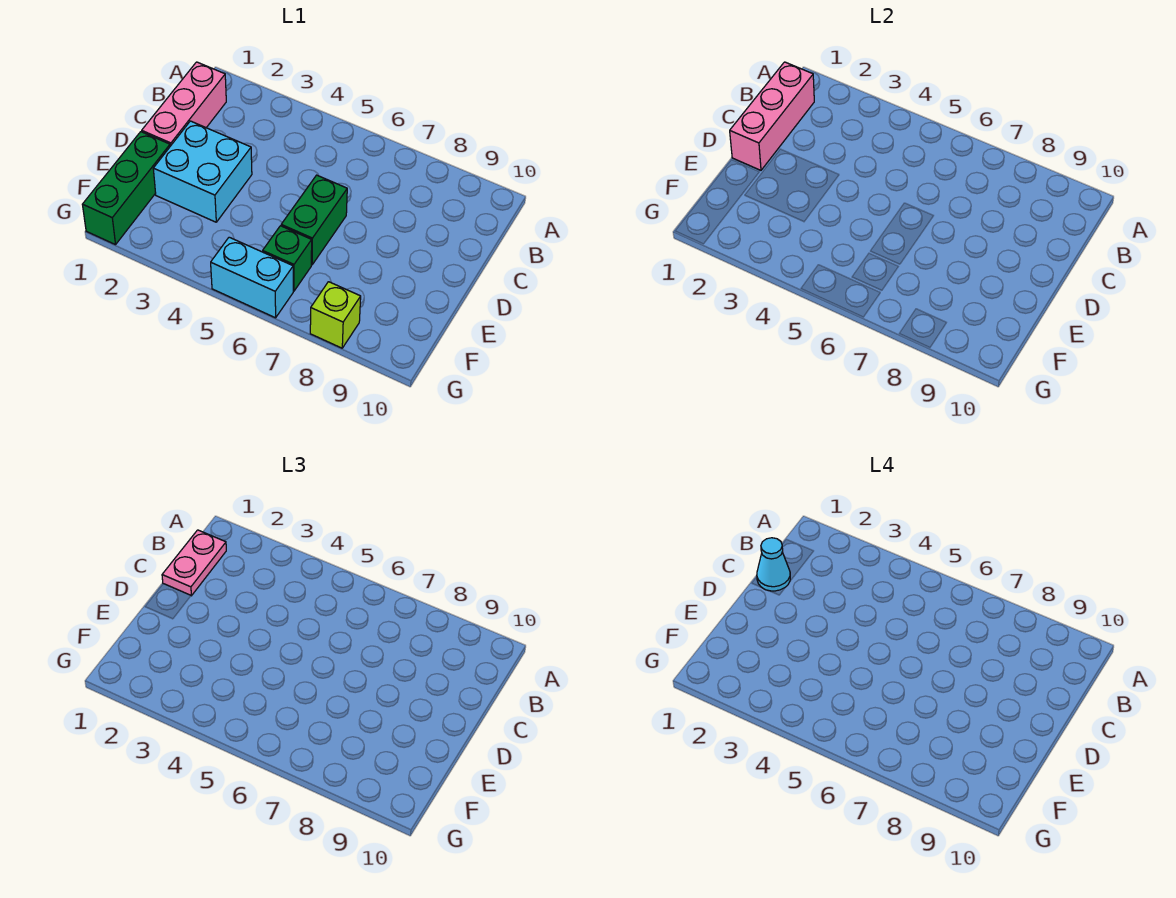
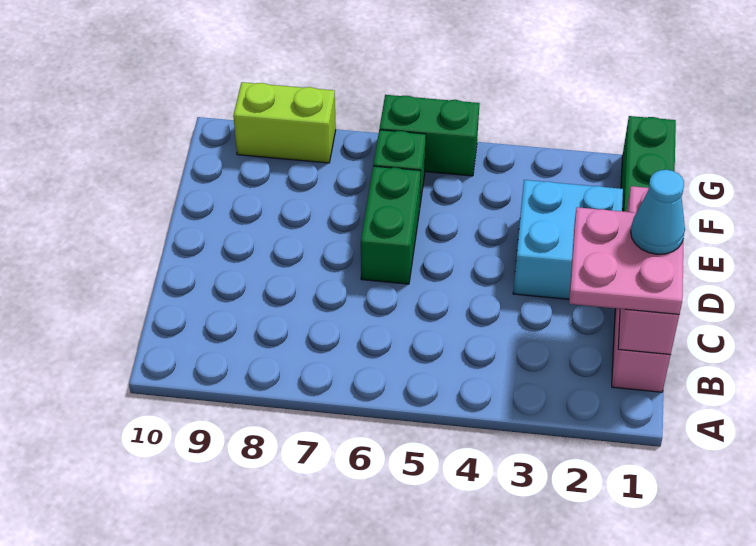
pink 1x2 plate [162,530,226,596] -> pink 2x2 plate [569,207,684,314]
cyan 1x2 brick [211,237,293,318] -> green 1x2 brick [380,95,480,176]
lime 1x1 brick [310,282,361,348] -> lime 1x2 brick [233,82,336,163]

